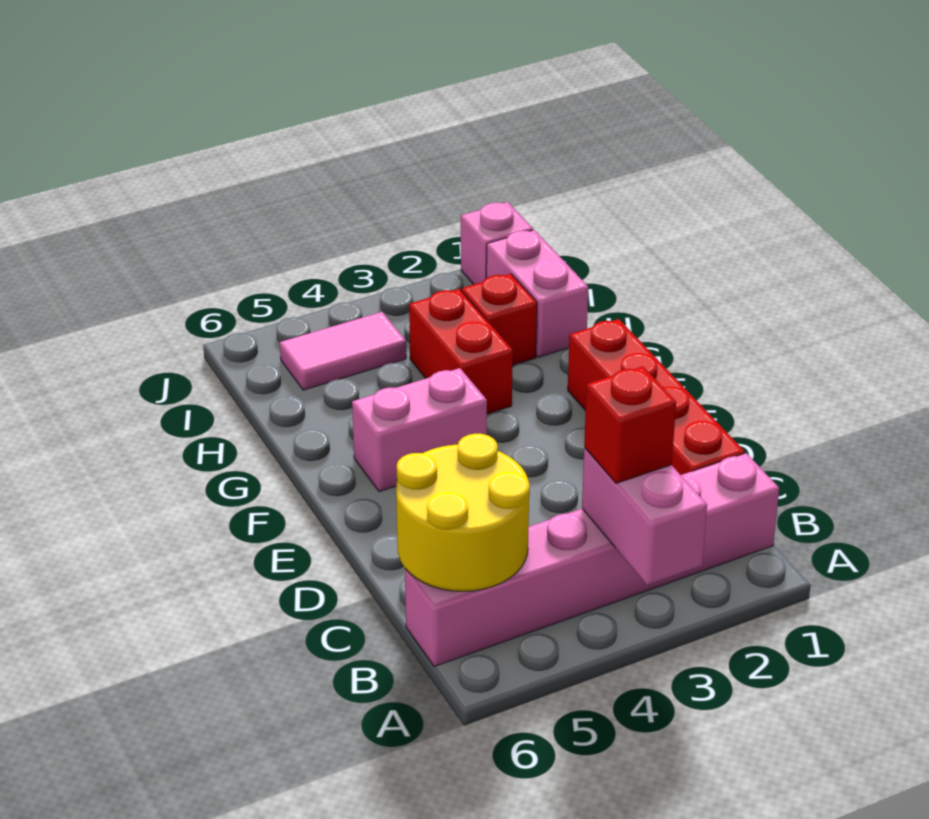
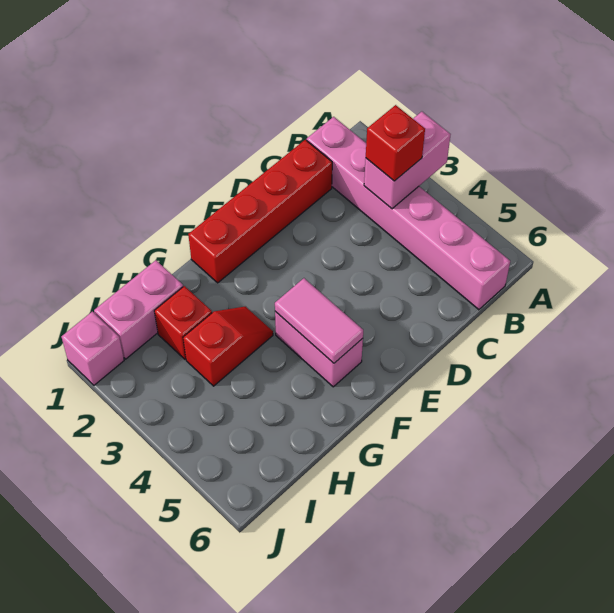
yellow 2x2 round brick [396,434,530,591] -> none
red 1x2 brick [409,289,513,414] -> red 1x2 slope [183,307,273,386]
pink 1x2 tile [280,312,406,390] -> pink 1x2 tile moved to [275,278,363,363]

